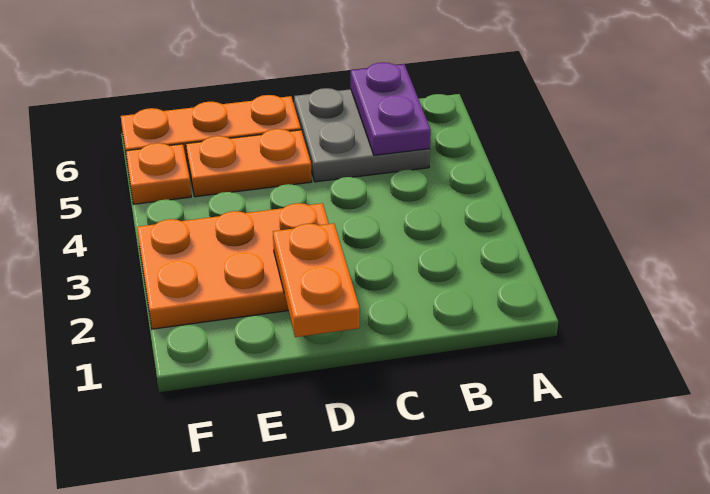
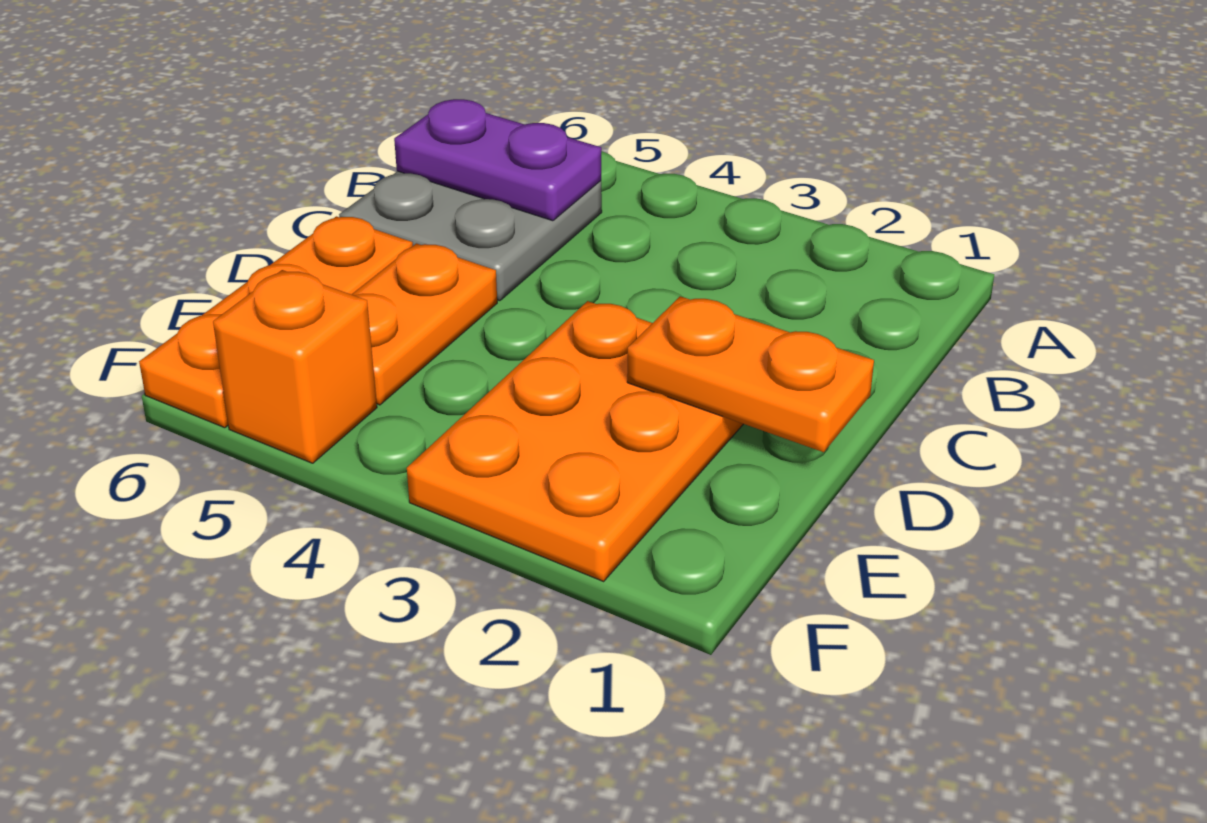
orange 1x1 plate [126,143,191,204] -> orange 1x1 brick [213,270,377,463]

